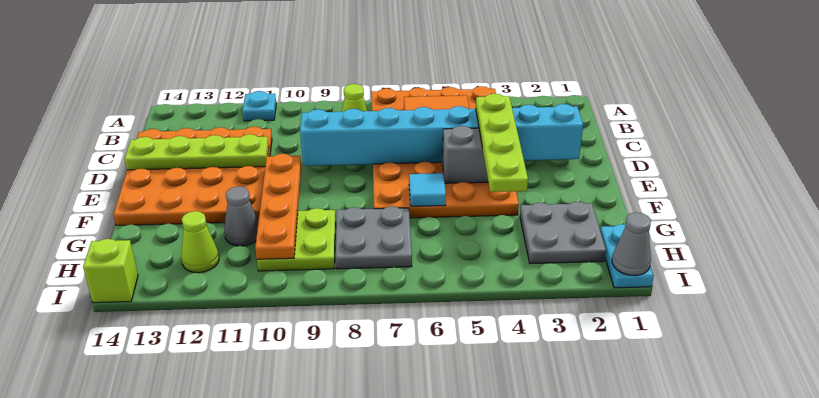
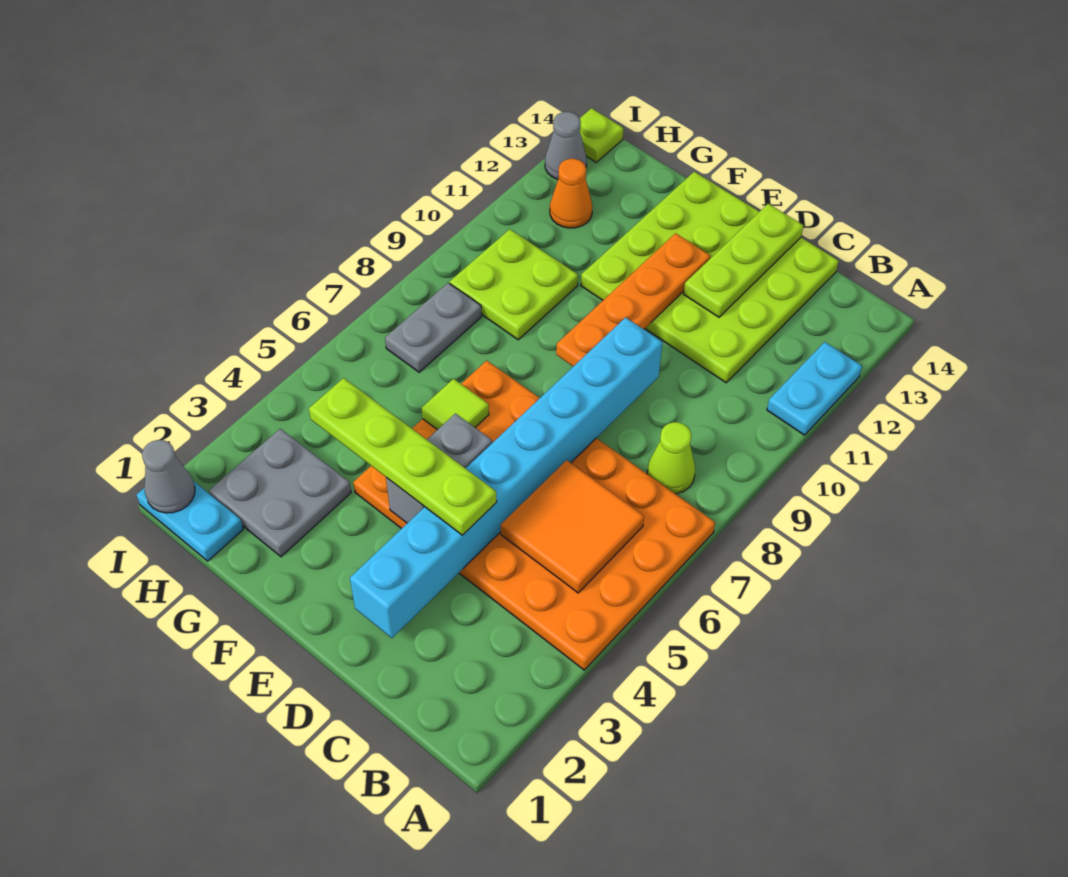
cyan 1x1 plate [242,91,276,121] -> cyan 1x2 plate [767,342,862,435]
orange 4x4 plate [113,127,272,225] -> lime 4x4 plate [581,172,839,383]
lime 1x4 plate [125,134,269,170] -> lime 1x3 plate [684,204,804,317]
orange 1x4 plate [255,154,301,259] -> orange 1x4 plate turned to [556,233,710,366]
cyan 1x1 tile [409,173,446,206] -> lime 1x1 tile [422,379,489,430]
grey 2x2 plate [336,206,412,269] -> grey 1x2 plate [385,283,482,372]
grey 1x1 cone [224,186,258,246] -> grey 1x1 cone moved to [545,112,587,179]
lime 1x1 cone [181,211,219,273] -> orange 1x1 cone [550,159,592,228]
lime 1x1 brick [83,239,138,303] -> lime 1x1 plate [580,108,623,162]

